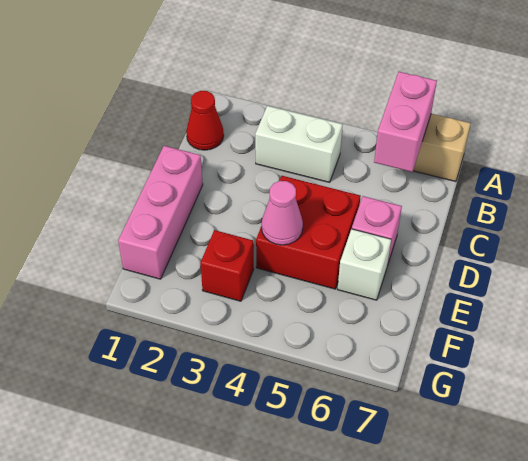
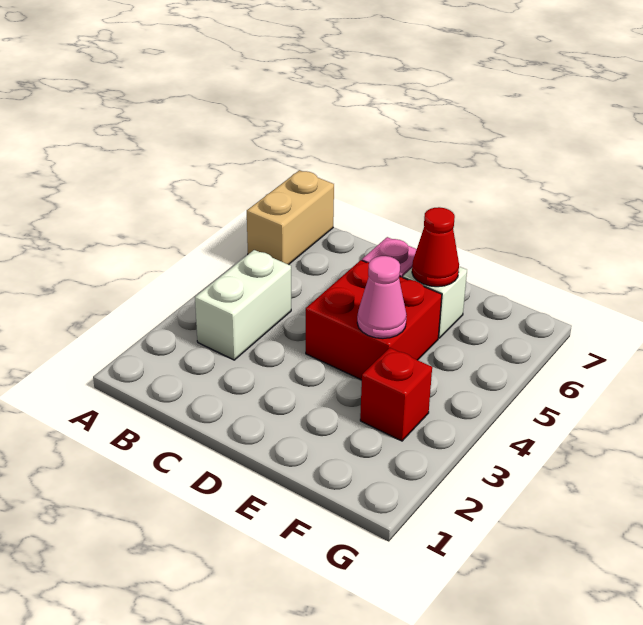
pink 1x2 brick [374,72,437,172] -> none
red 1x1 cone [186,91,224,150] -> red 1x1 cone moved to [412,207,459,287]
pink 1x3 brick [118,146,203,279] -> none

